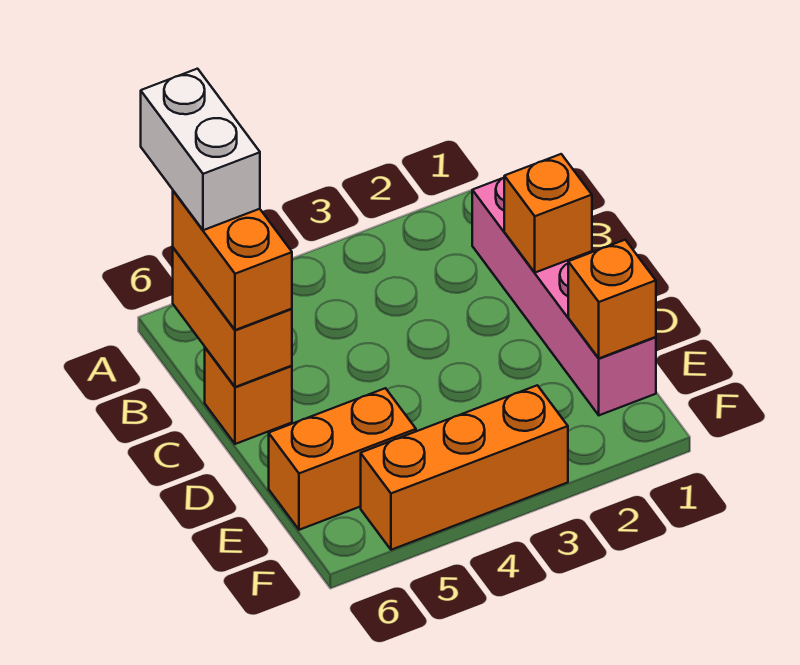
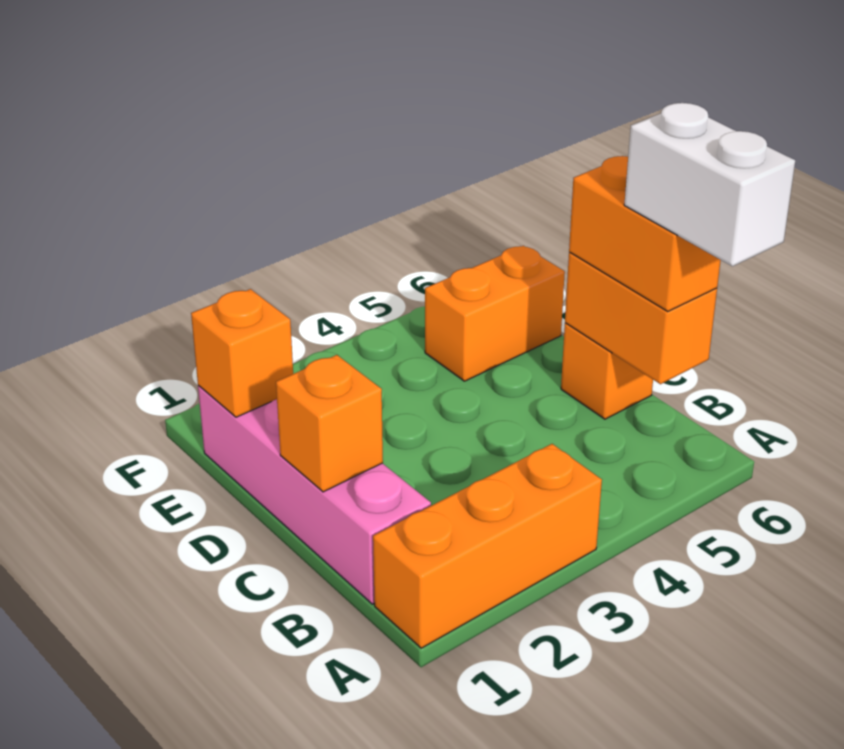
orange 1x3 brick [361,385,568,550] -> orange 1x3 brick moved to [373,444,602,648]

